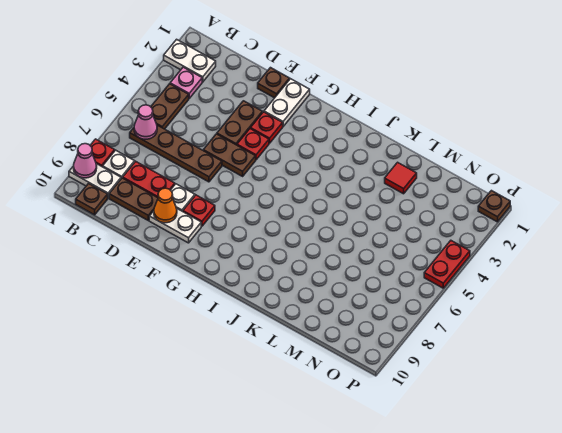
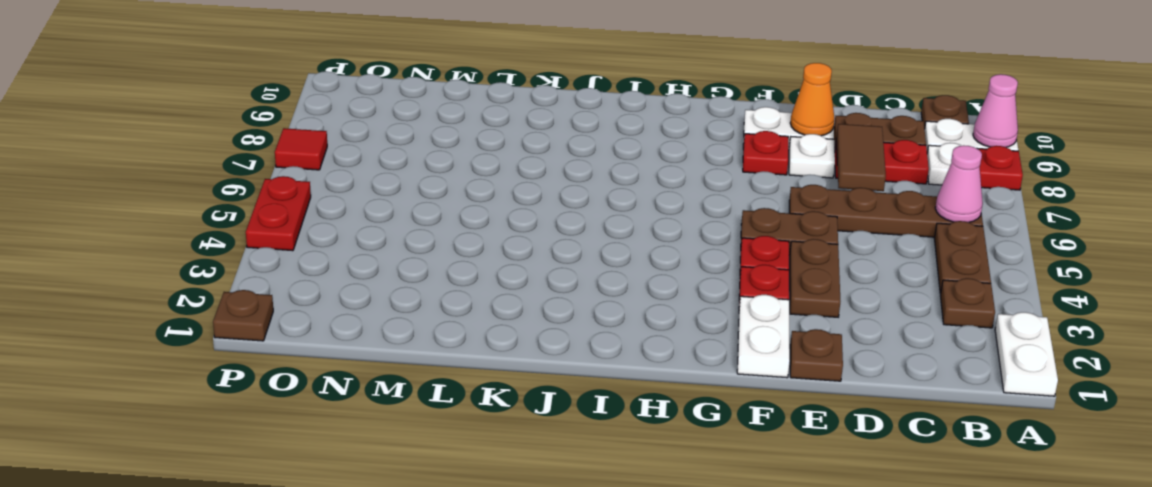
white 1x2 plate [164,39,216,82] -> white 1x2 plate turned to [995,312,1058,396]
pink 1x1 plate [170,67,202,98] -> brown 1x1 plate [941,278,995,328]
none -> brown 1x2 tile [836,124,886,191]
red 1x1 tile [385,162,417,194] -> red 1x1 tile moved to [275,128,327,170]

